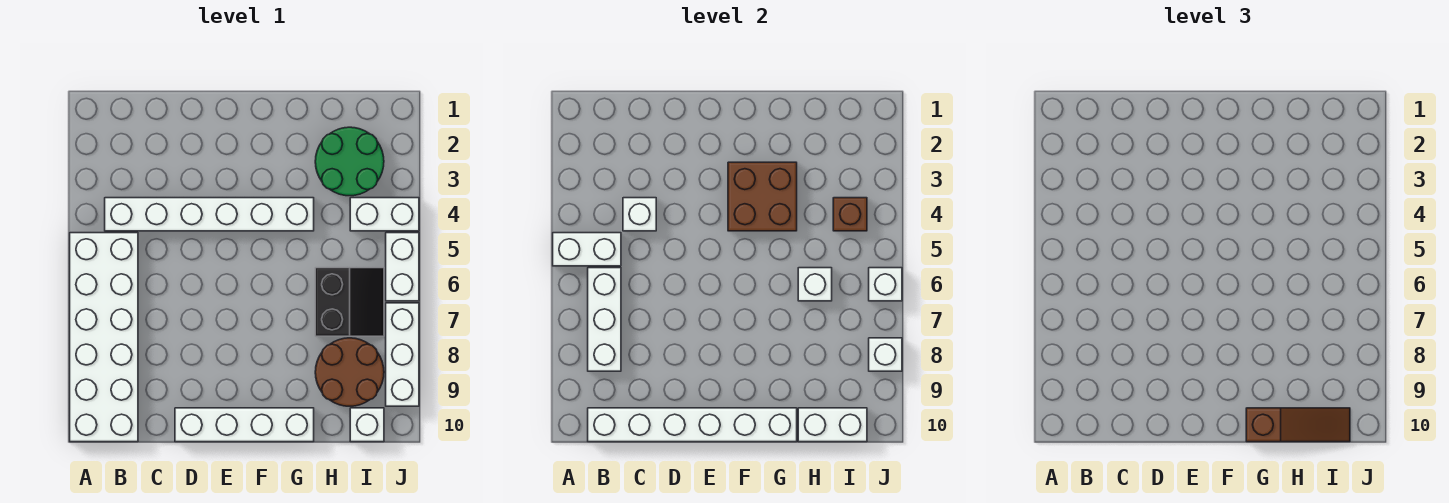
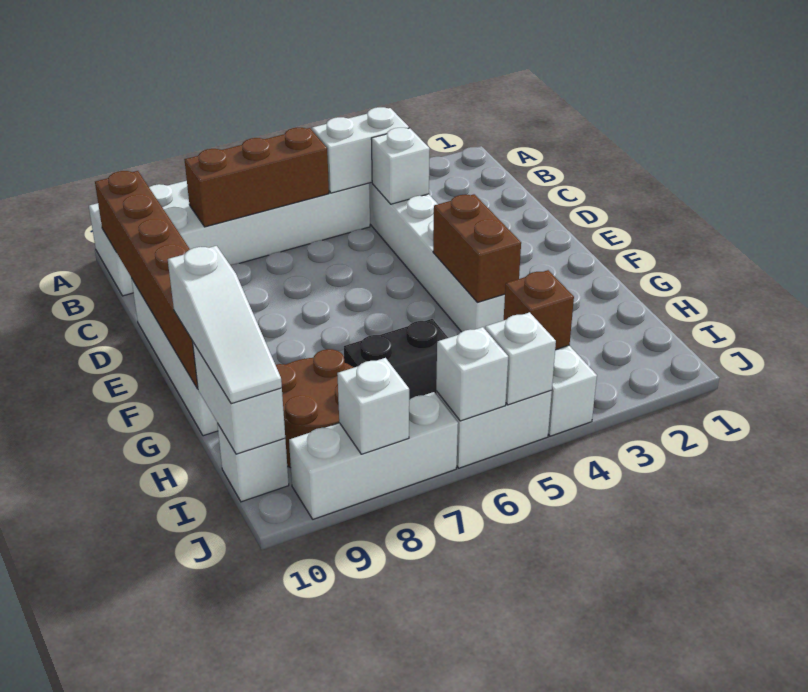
white 1x2 brick [553,233,621,266] -> white 1x2 brick turned to [312,107,409,193]
white 1x3 brick [588,268,621,371] -> brown 1x3 brick [184,128,329,227]
white 1x6 brick [588,408,797,442] -> brown 1x6 brick [95,171,198,389]
brown 2x2 brick [728,162,797,231] -> brown 1x2 brick [433,194,521,302]
brown 1x3 slope [1246,408,1350,442] -> white 1x3 slope [168,246,282,404]
green 2x2 round brick [315,127,384,196] -> none
white 1x1 brick [798,268,832,301] -> white 1x1 brick moved to [485,312,556,405]

